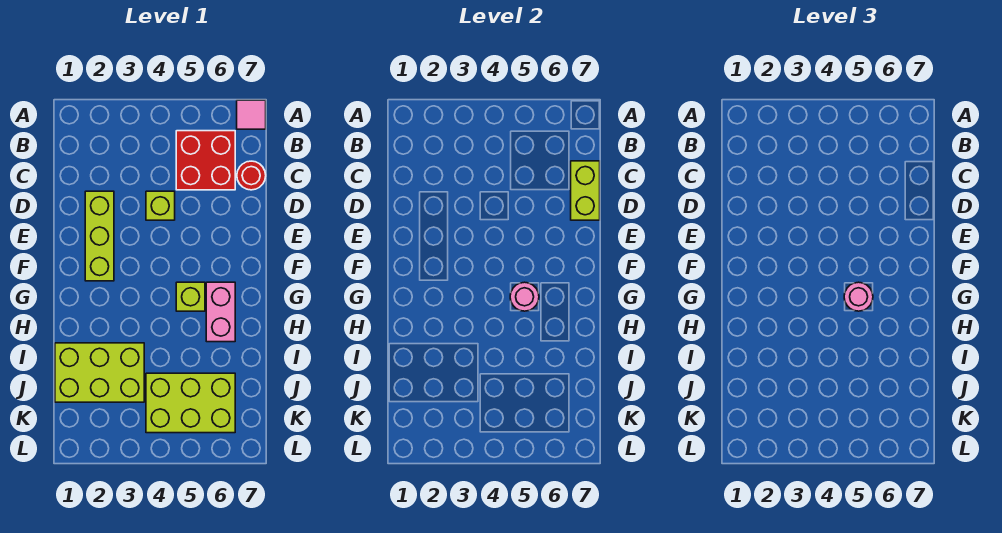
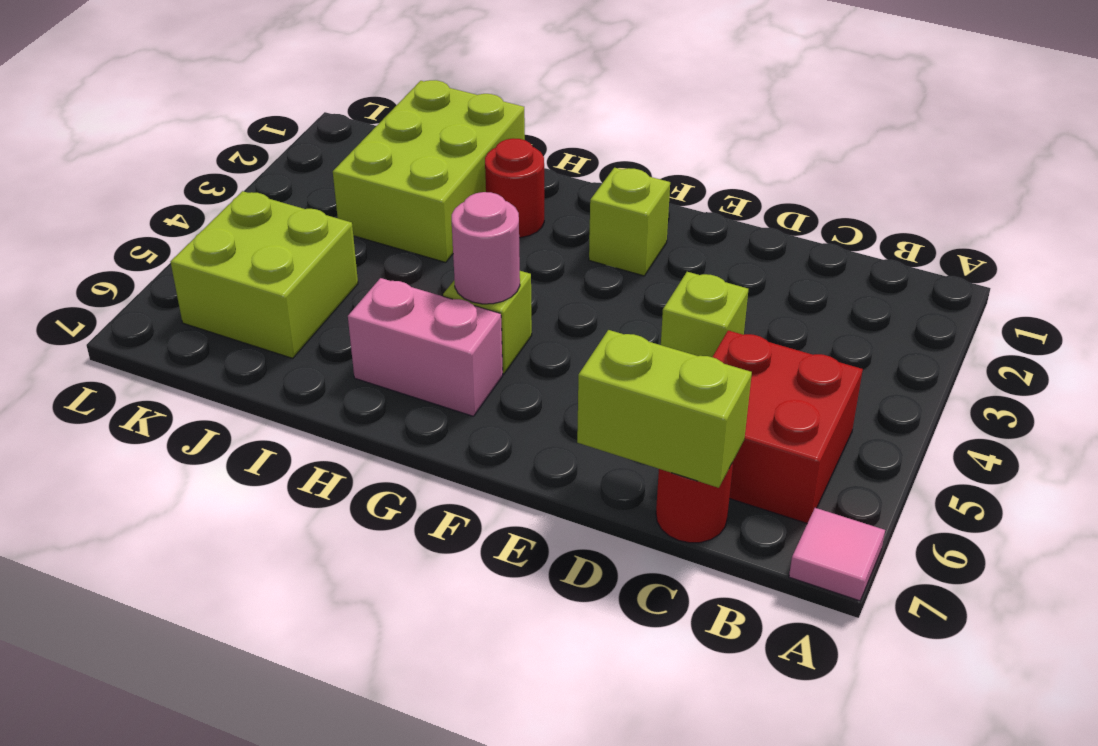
lime 1x3 brick [85,191,114,281] -> lime 1x1 brick [589,168,670,276]
pink 1x1 round brick [844,282,873,311] -> none
none -> red 1x1 round brick [485,138,544,238]
lime 2x3 brick [146,373,235,433] -> lime 2x2 brick [171,191,358,358]

